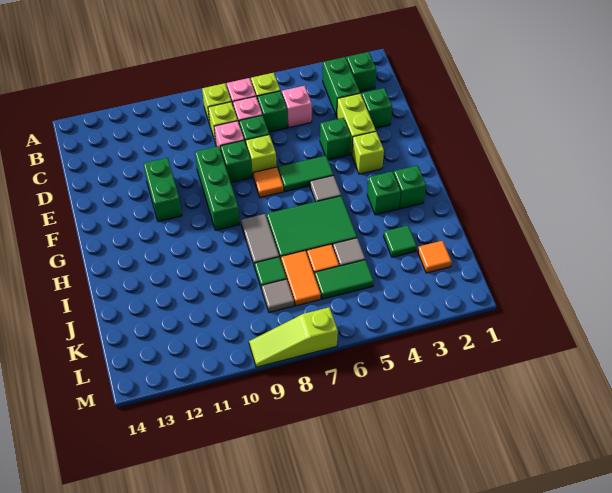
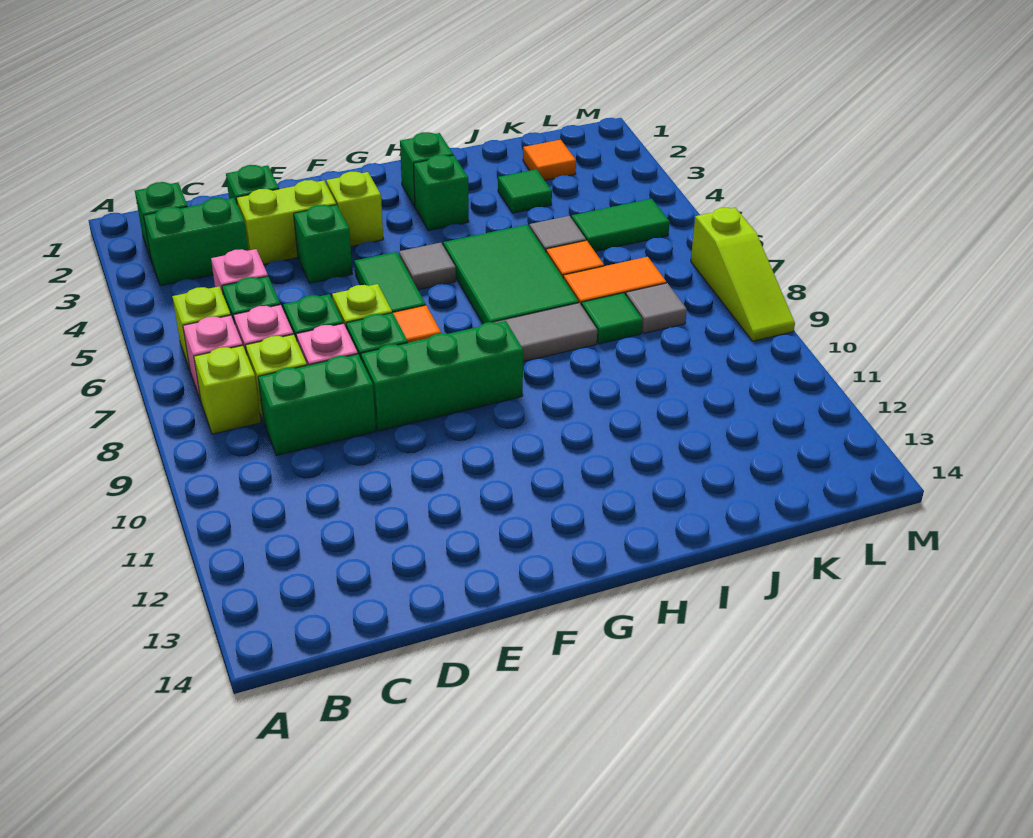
green 1x2 brick [143,158,182,222] -> green 1x2 brick moved to [258,354,376,455]
green 1x2 tile [315,260,374,299] -> green 1x2 tile turned to [571,199,670,252]

